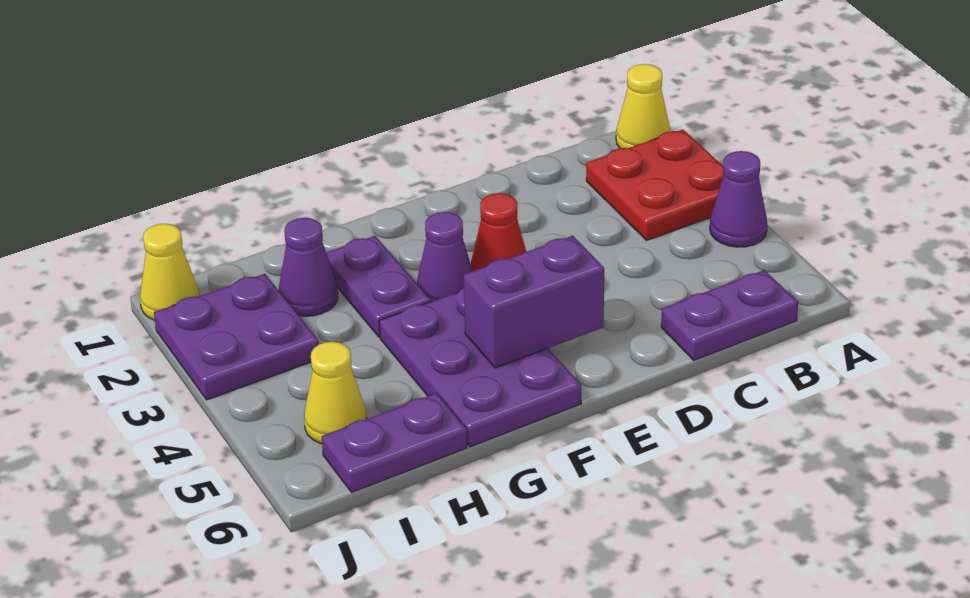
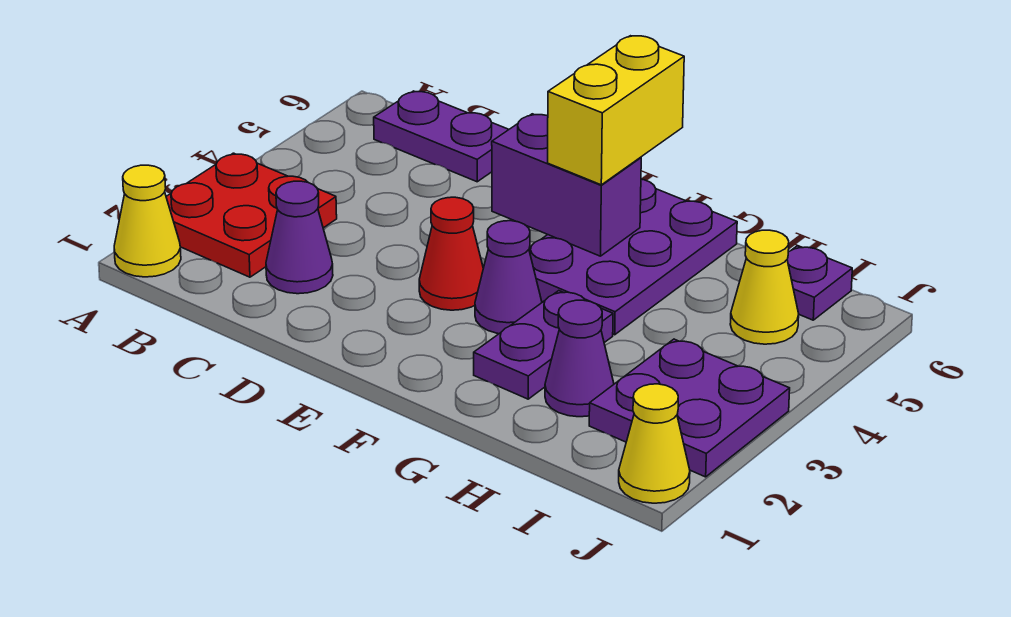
purple 1x1 cone [710,151,767,247] -> purple 1x1 cone moved to [266,181,333,294]
none -> yellow 1x2 brick [548,36,684,185]
purple 1x2 plate [322,393,467,492] -> purple 1x1 plate [787,246,852,320]

